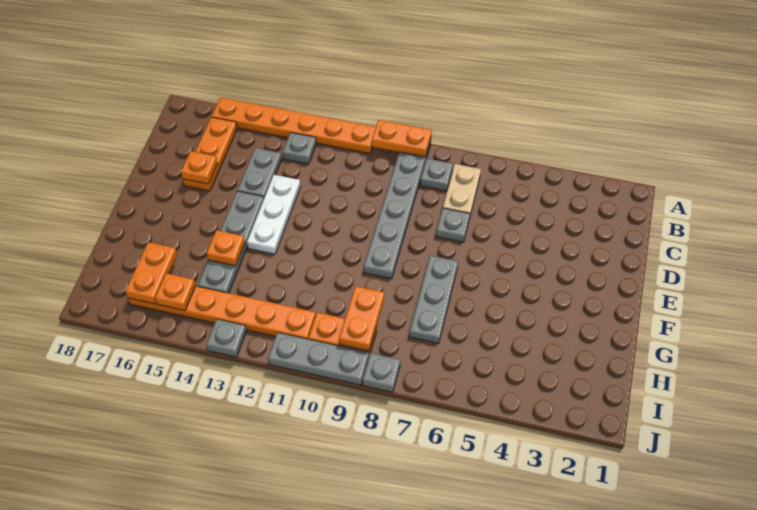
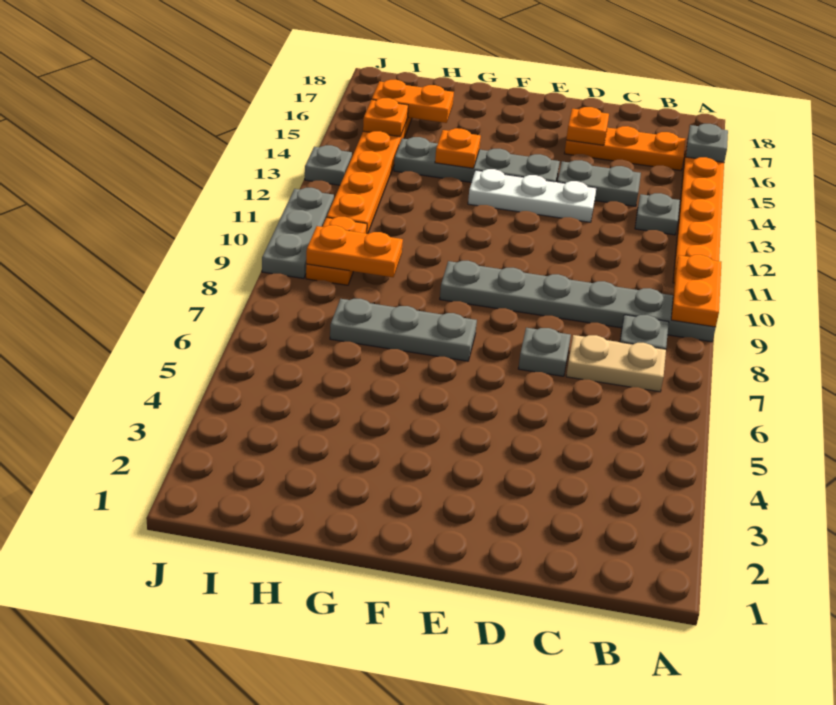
grey 1x1 plate [363,353,400,392] -> grey 1x1 plate moved to [686,124,728,162]

